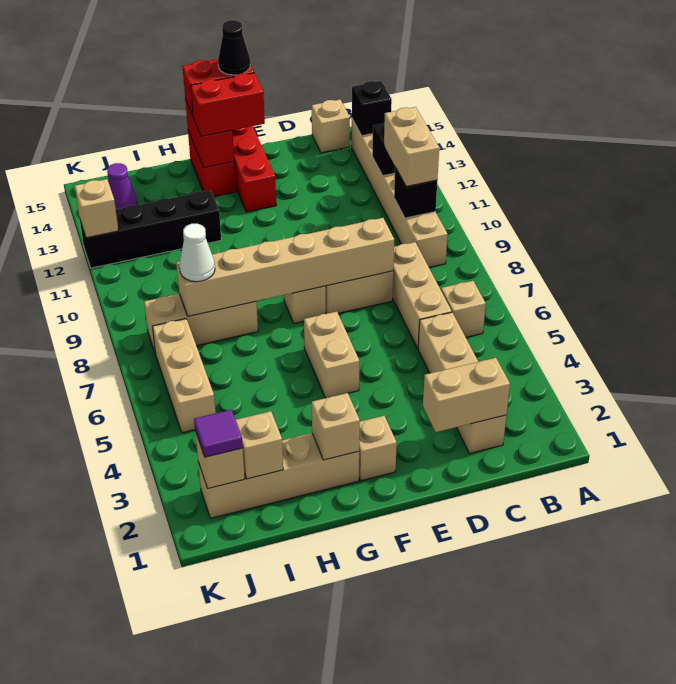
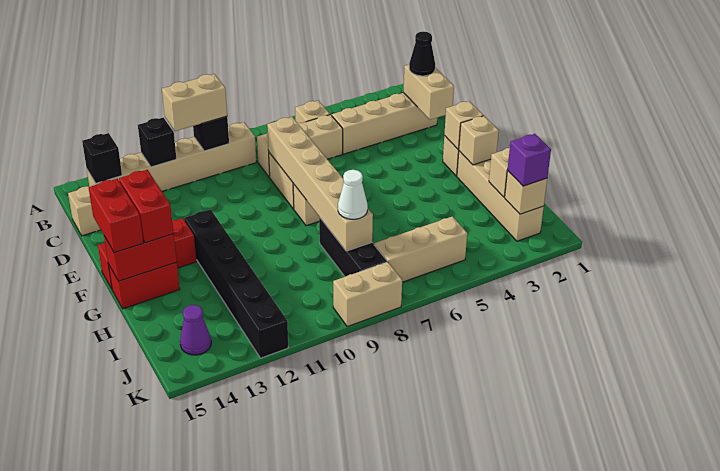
tan 1x2 brick [304,312,359,398] -> tan 1x2 brick moved to [333,262,402,327]
black 1x1 cone [218,20,250,75] -> black 1x1 cone moved to [409,32,435,76]
tan 1x3 brick [144,294,258,354] -> black 1x3 brick [319,217,387,277]
black 1x4 brick [80,190,221,268] -> black 1x6 brick [184,209,288,358]
purple 1x1 tile [194,410,243,457] -> purple 1x1 brick [508,134,551,186]
tan 1x1 brick [75,179,118,238] -> tan 1x1 brick moved to [444,101,483,150]

